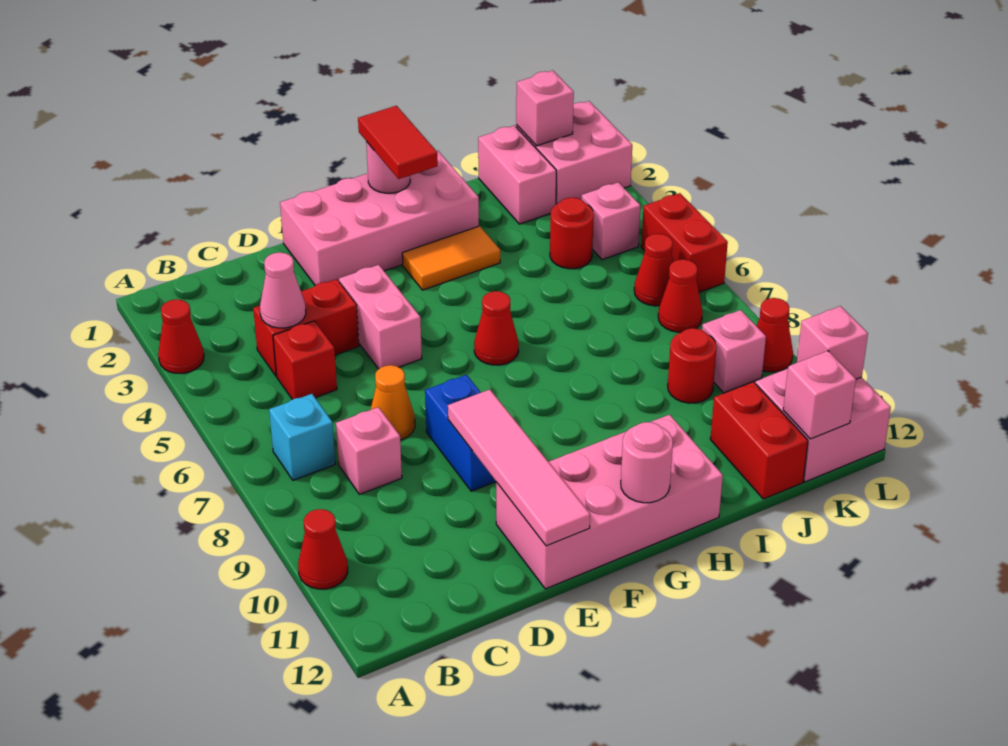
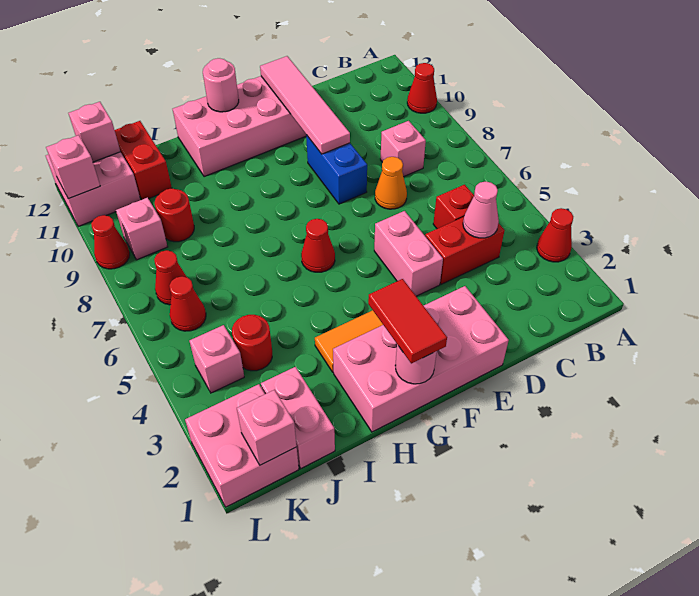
cyan 1x1 brick [269,394,335,480] -> none
red 1x2 brick [641,193,728,292] -> none

